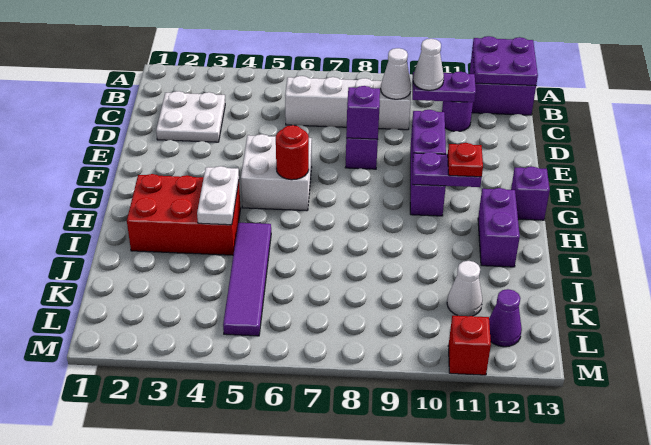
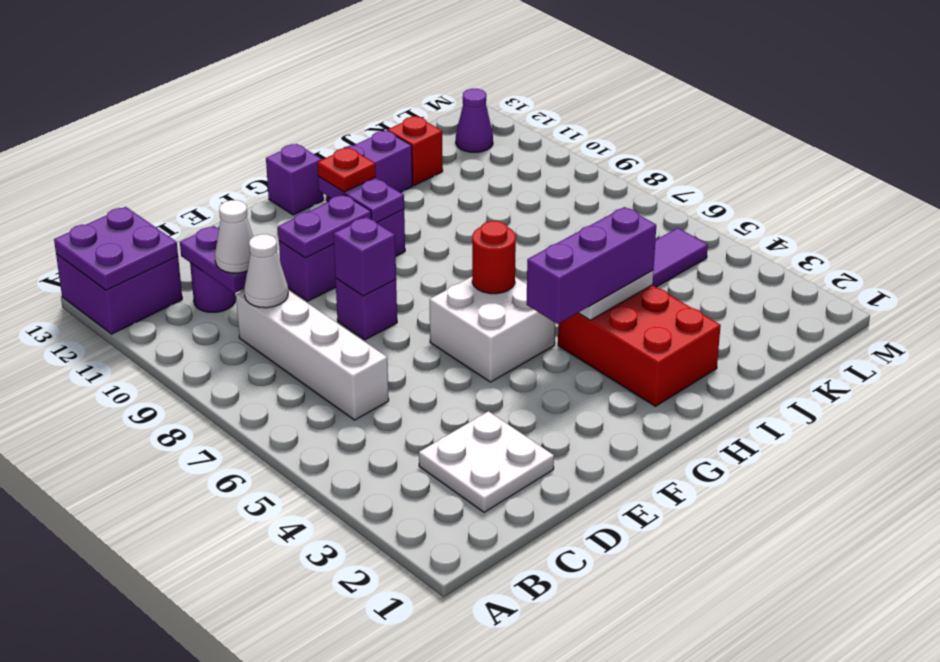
none -> purple 1x3 brick [527,207,656,324]
white 1x1 cone [447,261,482,316] -> none
red 1x1 brick [448,316,491,375] -> red 1x1 brick moved to [387,116,443,186]

